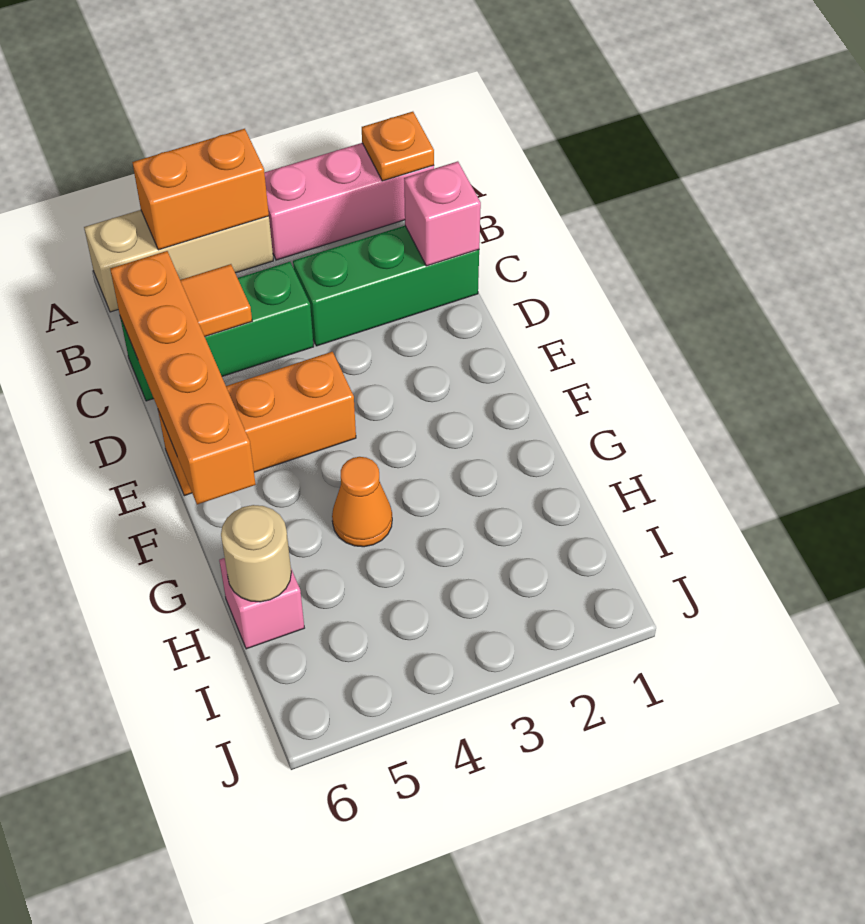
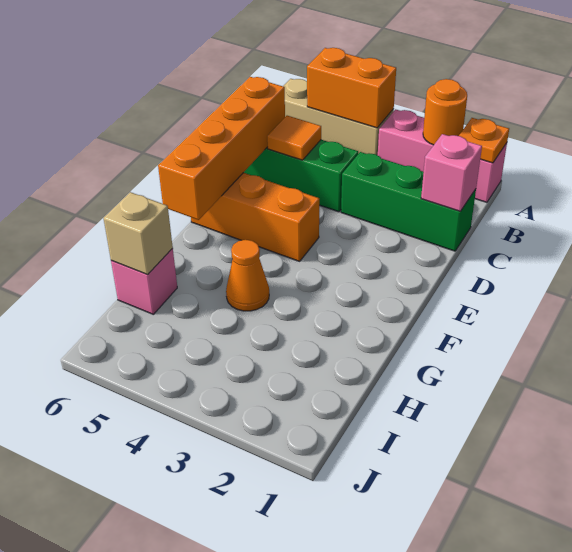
none -> orange 1x1 round brick [423,79,467,145]
tan 1x1 round brick [221,505,291,602] -> tan 1x1 brick [104,192,173,274]

